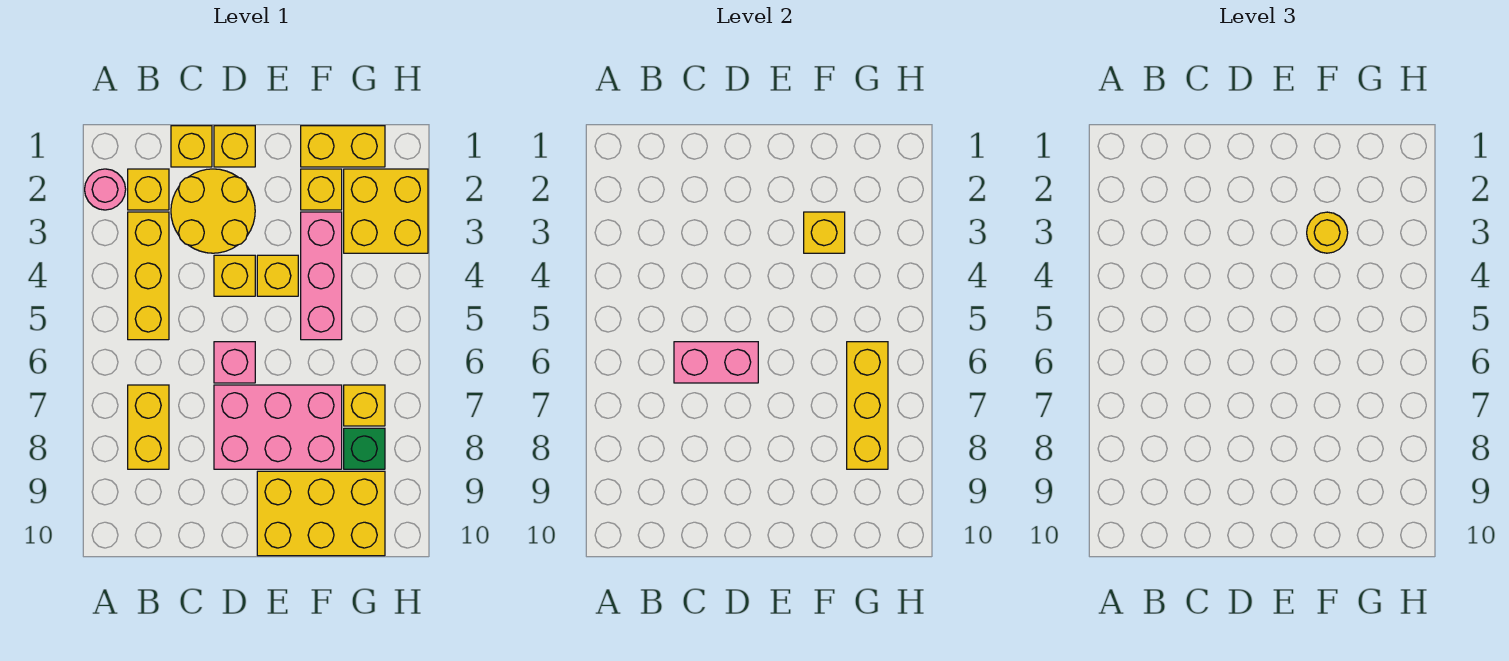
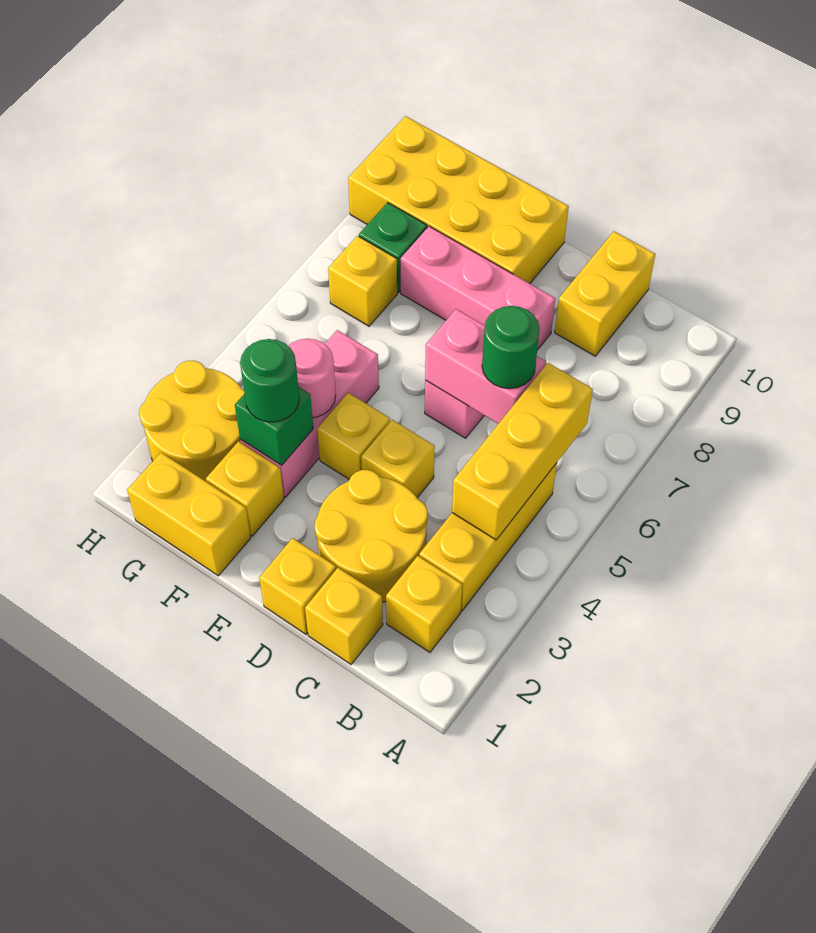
pink 1x1 round brick [85,169,126,210] -> pink 1x1 round brick moved to [289,339,336,418]
yellow 1x2 brick [128,385,169,469] -> yellow 1x2 brick moved to [555,231,655,356]
none -> green 1x1 round brick [482,306,540,389]
pink 2x3 brick [214,385,342,469] -> pink 1x3 brick [401,226,555,350]
yellow 2x3 brick [257,471,385,556] -> yellow 2x4 brick [348,116,569,284]
yellow 1x1 brick [804,212,845,253] -> green 1x1 brick [235,387,313,465]
yellow 1x1 round brick [1307,212,1348,253] -> green 1x1 round brick [240,339,299,422]
yellow 2x2 brick [344,169,428,253] -> yellow 2x2 round brick [139,361,245,481]
yellow 1x3 brick [847,342,888,469] -> yellow 1x3 brick moved to [452,363,593,540]

